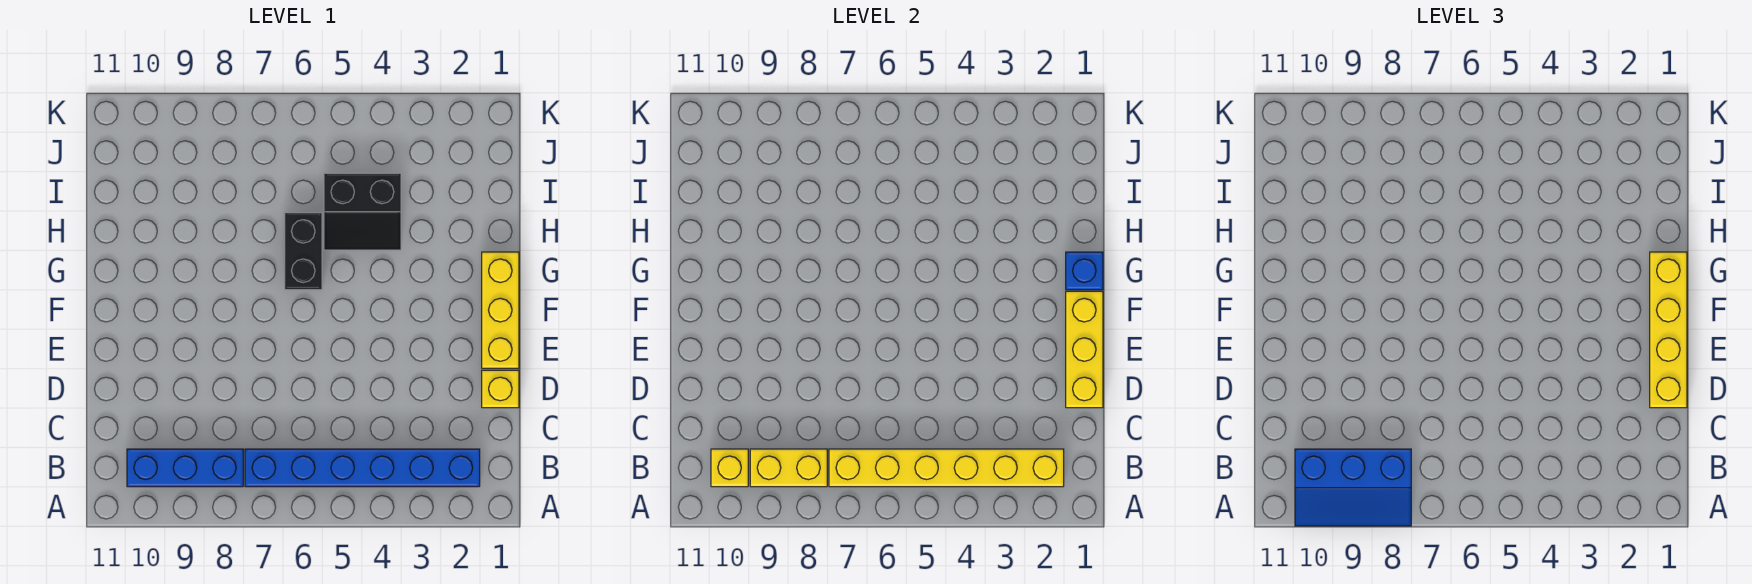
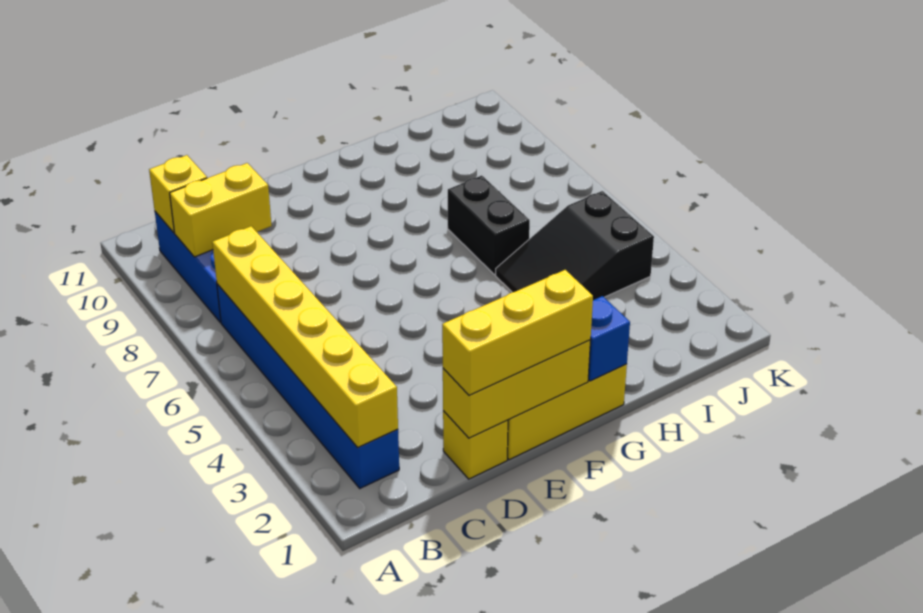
blue 2x3 slope [1295,449,1411,526] -> none
yellow 1x2 brick [750,449,827,487] -> yellow 1x2 brick turned to [170,163,272,257]
yellow 1x4 brick [1650,252,1687,408] -> yellow 1x3 brick [442,270,593,395]
black 1x2 brick [285,213,322,290] -> black 1x2 brick turned to [448,176,530,275]
black 2x2 slope [324,173,401,250] -> black 2x3 slope [496,191,654,300]

